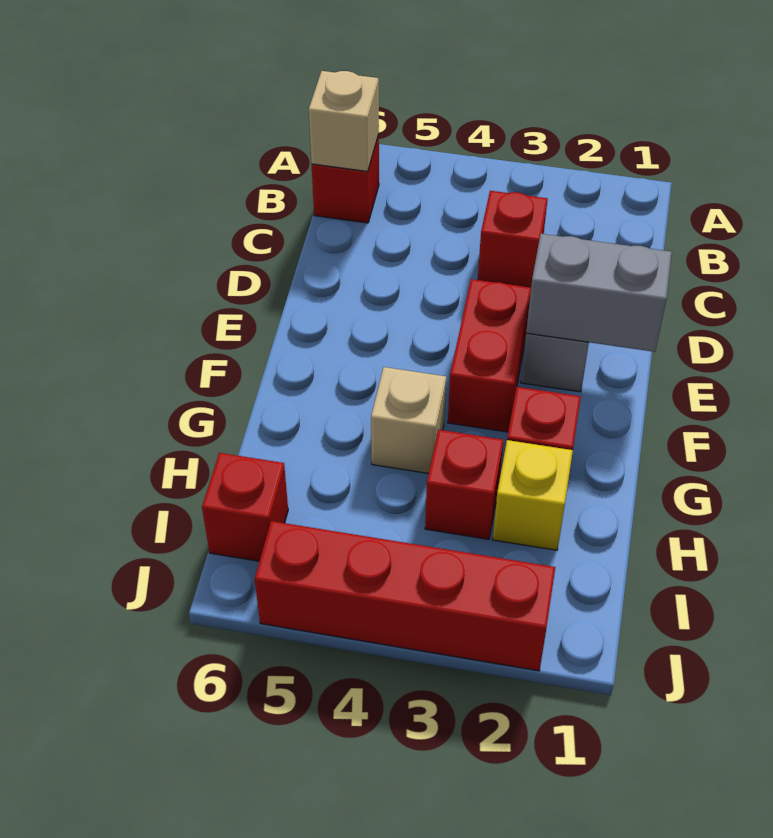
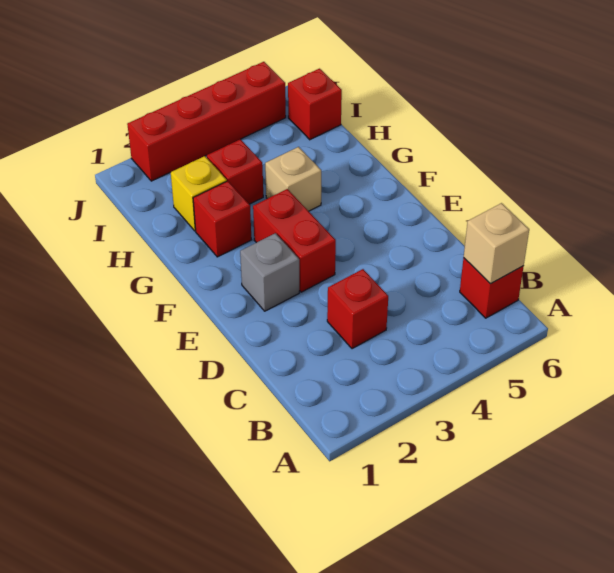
grey 1x2 brick [526,234,672,352] -> none

